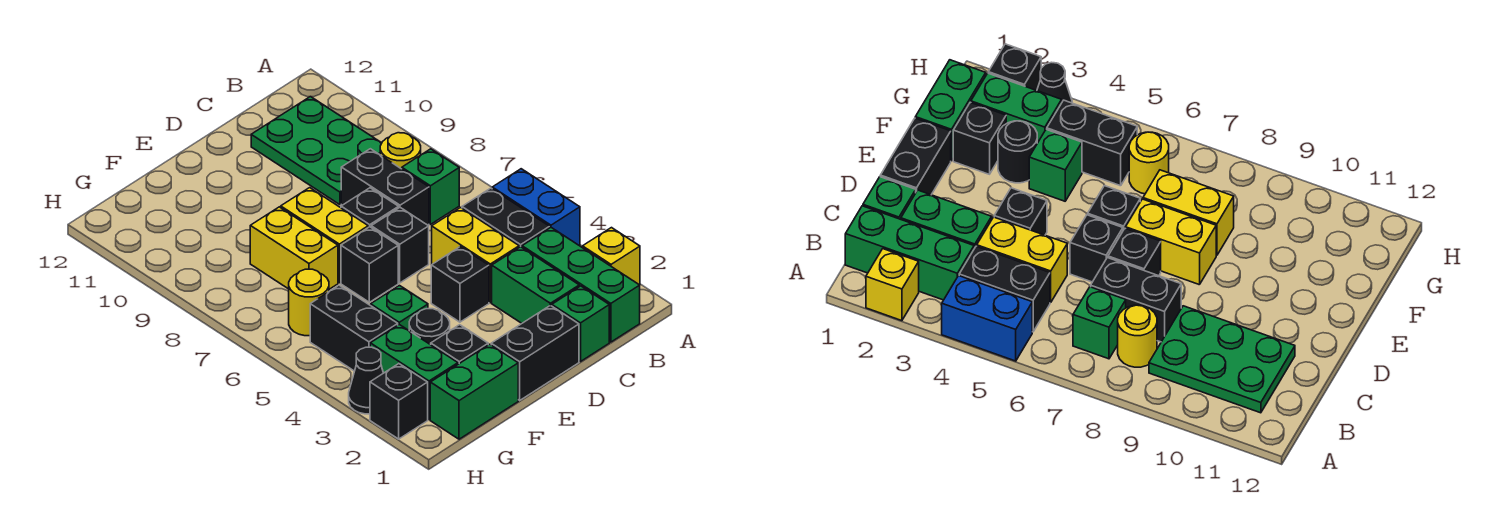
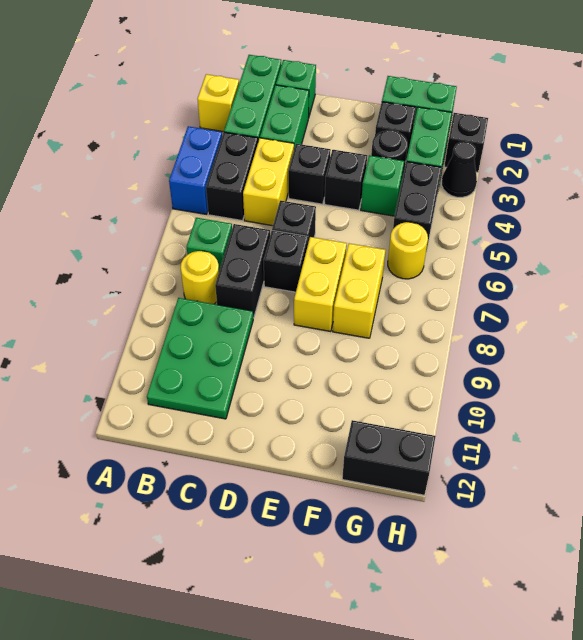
black 1x2 brick [491,305,579,400] -> black 1x2 brick moved to [342,420,436,495]
black 1x1 brick [341,227,398,302] -> black 1x1 brick moved to [325,150,367,210]

